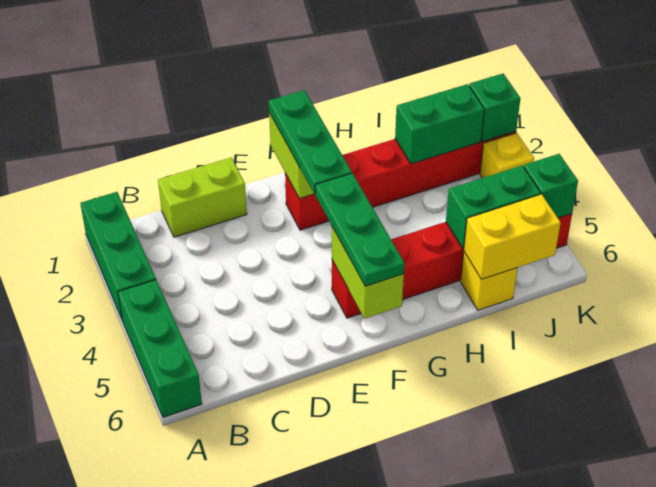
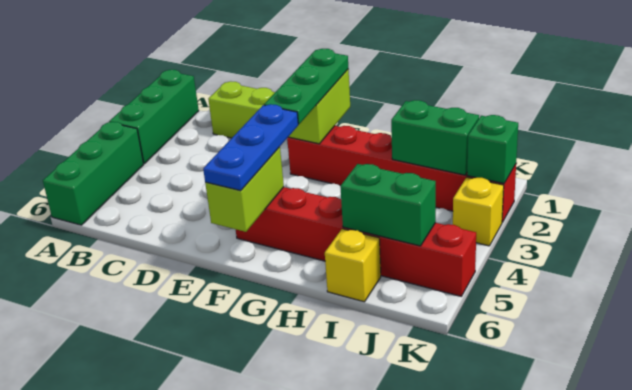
green 1x3 plate [315,173,404,286] -> blue 1x3 plate [203,104,298,191]
yellow 1x2 brick [464,194,561,280] -> none
green 1x1 brick [524,154,578,218] -> none

